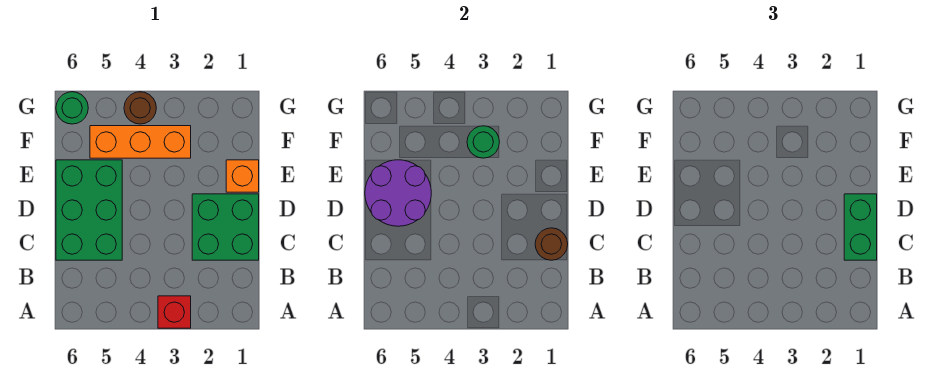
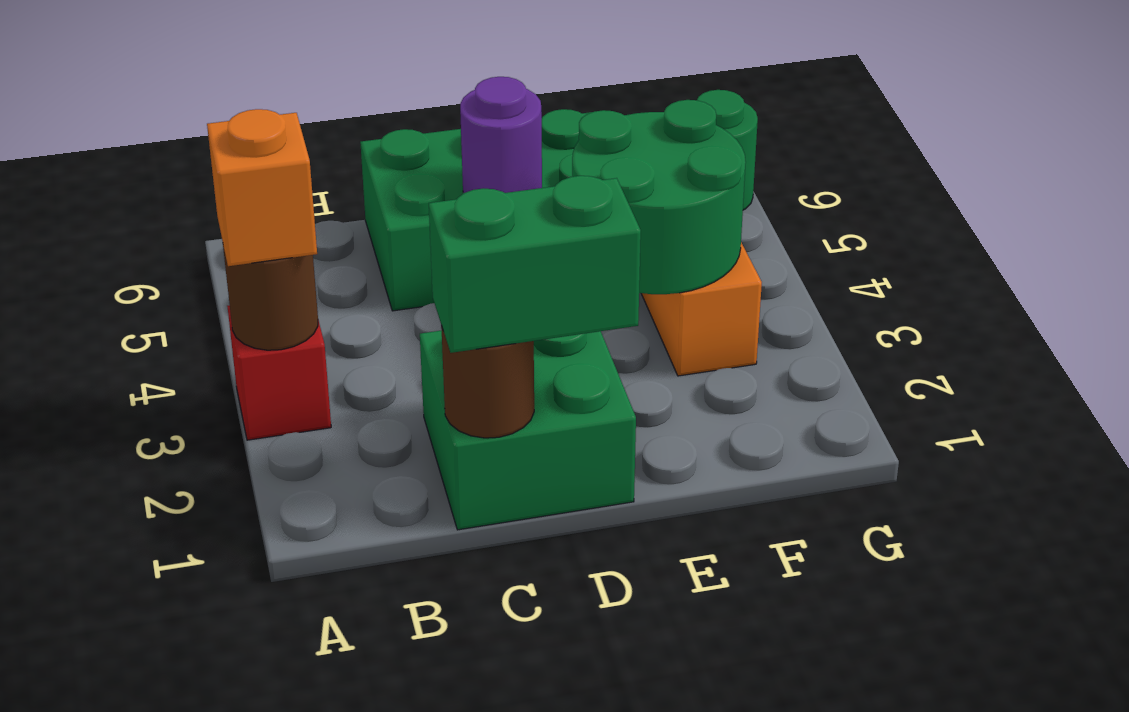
purple 2x2 round brick [365,160,431,226] -> purple 1x1 round brick [460,77,542,193]
orange 1x1 brick [226,160,259,192] -> orange 1x1 brick moved to [207,109,317,266]
green 1x1 round brick [467,126,499,158] -> green 2x2 round brick [572,100,746,294]
brown 1x1 round brick [124,92,156,124] -> brown 1x1 round brick moved to [223,246,318,350]

